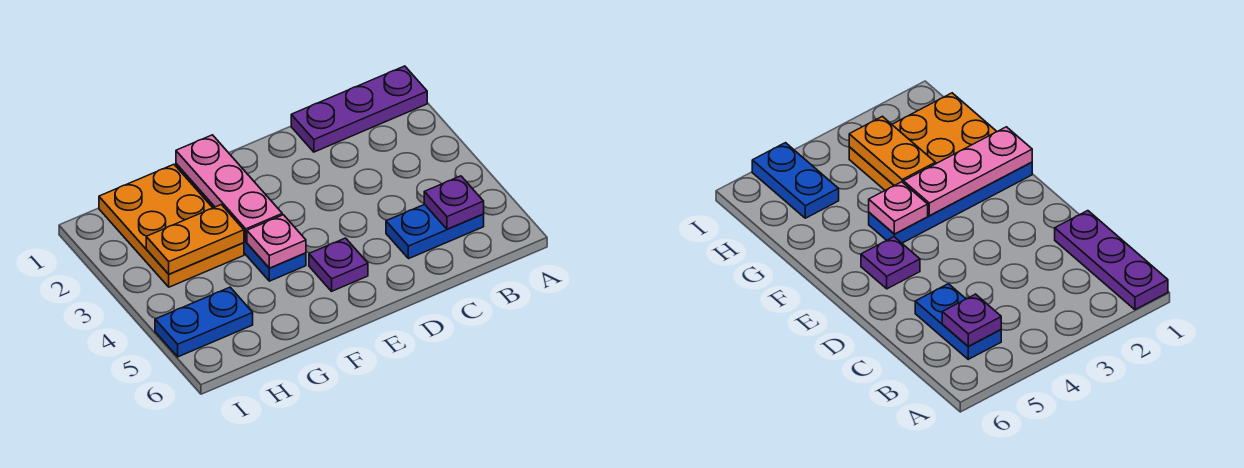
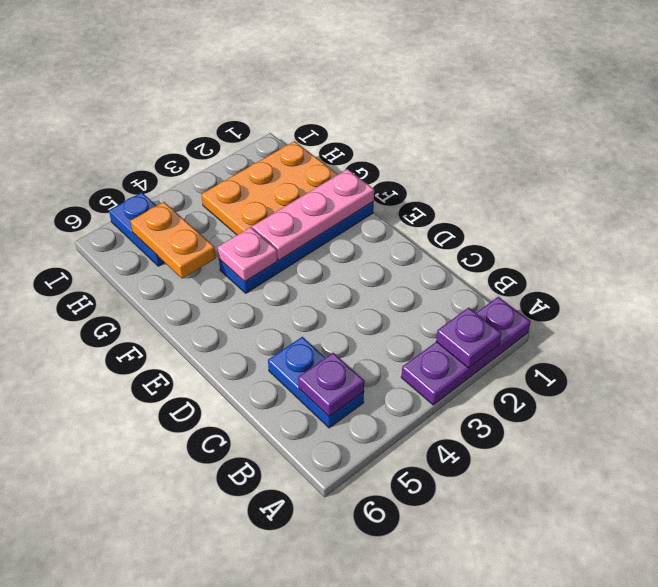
purple 1x3 plate [291,66,427,152] -> purple 1x3 plate turned to [401,297,531,405]
purple 1x1 plate [309,238,368,291] -> purple 1x1 plate moved to [436,308,502,368]
orange 1x2 plate [146,205,244,274] -> orange 1x2 plate moved to [131,202,216,279]

